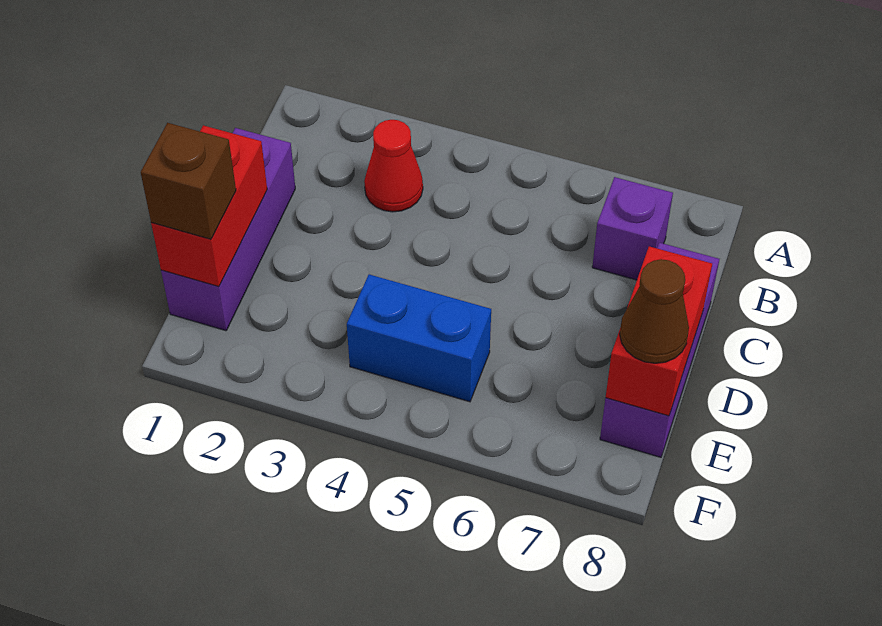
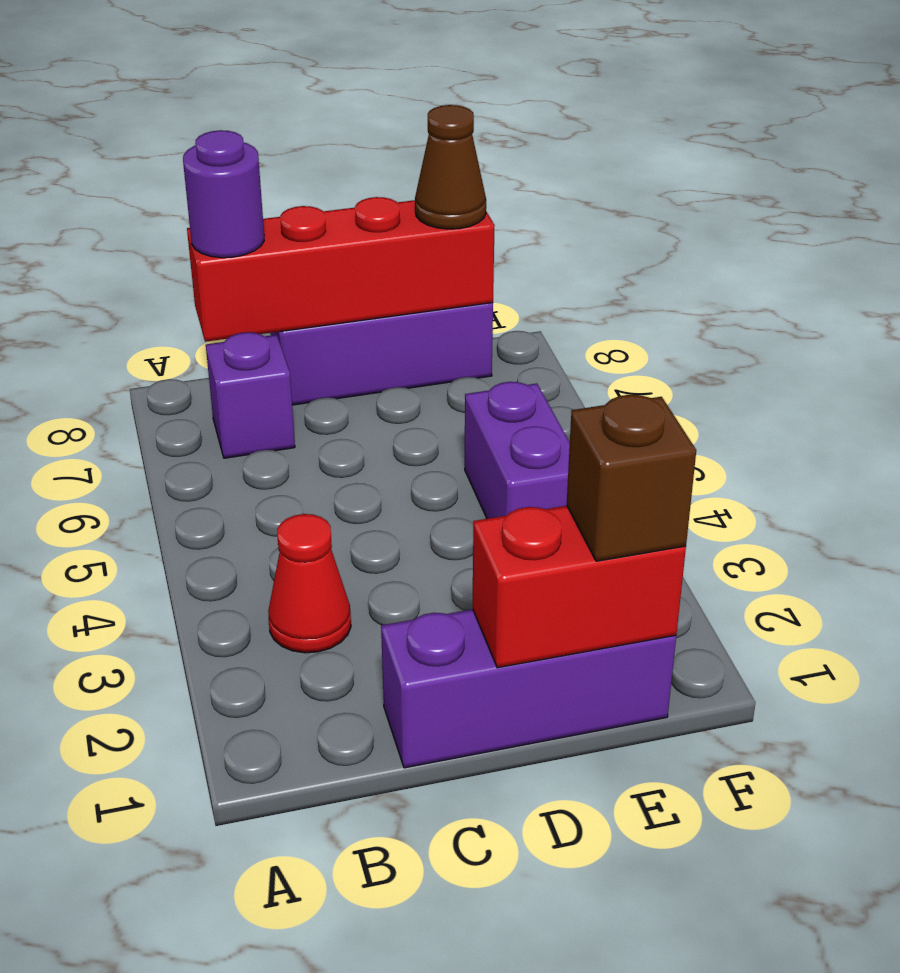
none -> purple 1x1 round brick [183,130,264,258]
red 1x2 brick [606,246,712,416] -> red 1x4 brick [187,197,495,342]
blue 1x2 brick [347,274,491,402] -> purple 1x2 brick [465,382,570,519]

